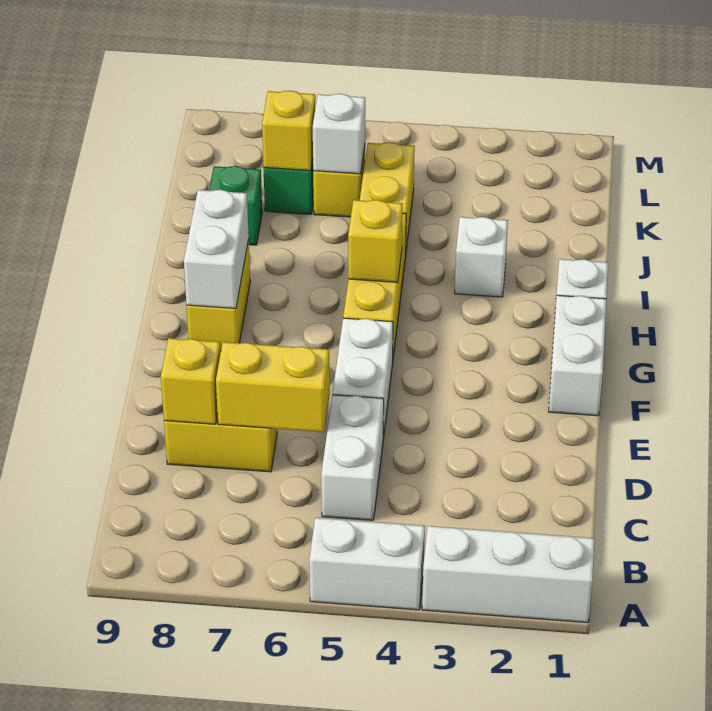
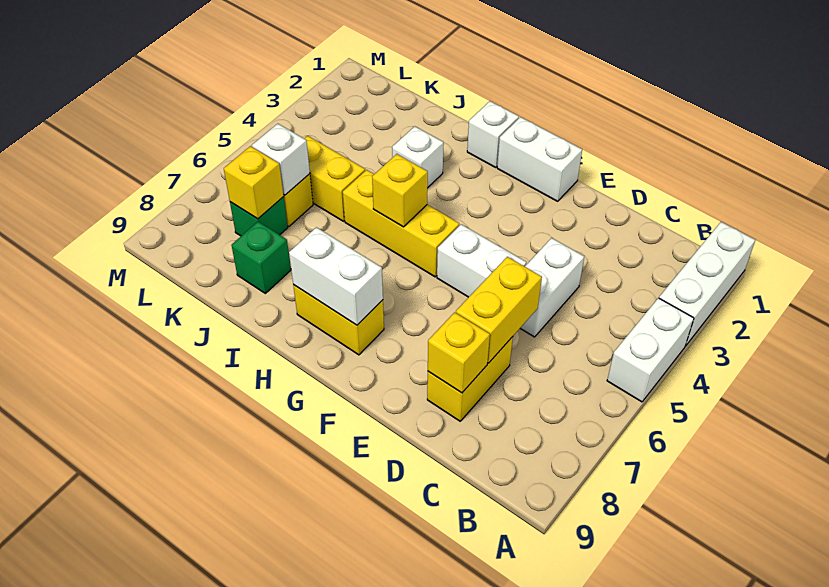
white 1x2 brick [321,395,384,520] -> white 1x2 brick turned to [520,238,584,337]

